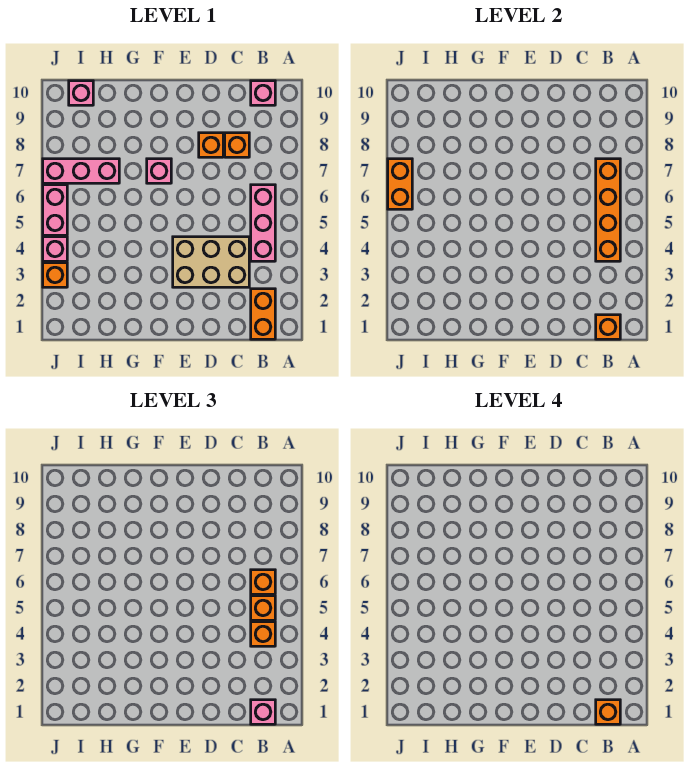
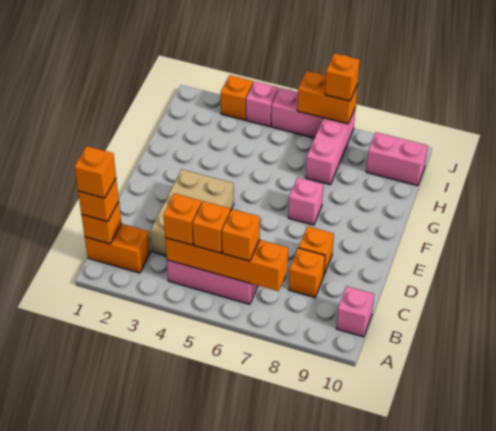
pink 1x1 brick [251,700,275,724] -> orange 1x1 brick [78,179,119,222]
pink 1x1 brick [69,81,93,105] -> pink 1x2 brick [366,132,428,186]
none -> orange 1x1 brick [325,53,360,101]

